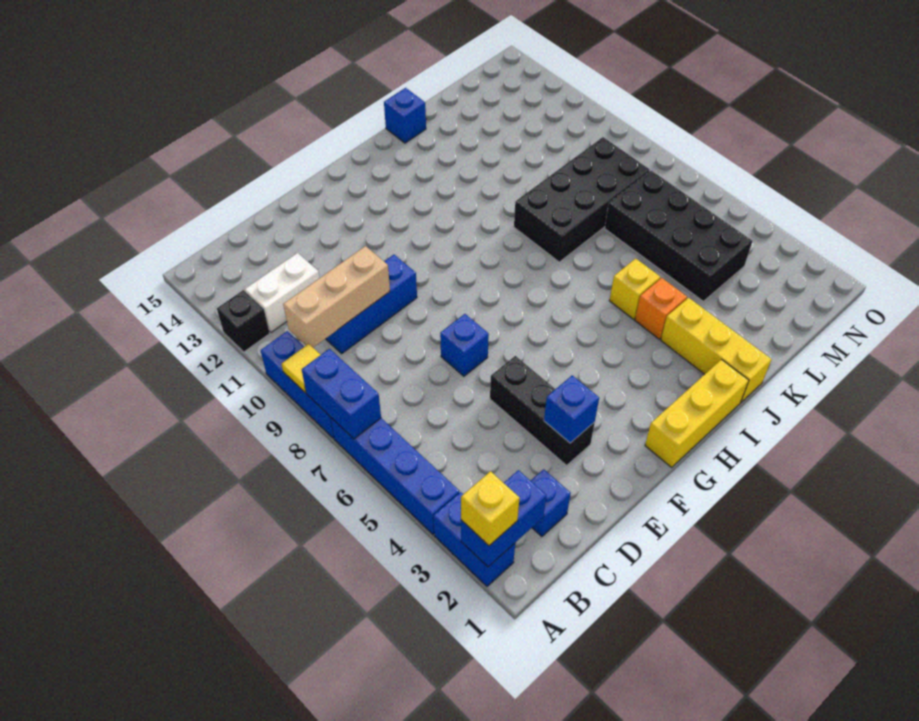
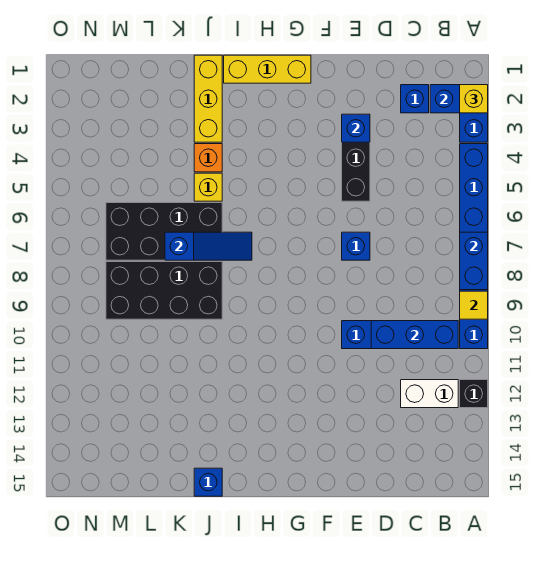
tan 1x3 brick [283,246,390,348] -> blue 1x3 brick [371,321,458,349]
none -> blue 1x3 slope [165,232,252,260]
black 2x4 brick [605,171,752,301] -> black 2x4 brick turned to [106,203,222,260]

